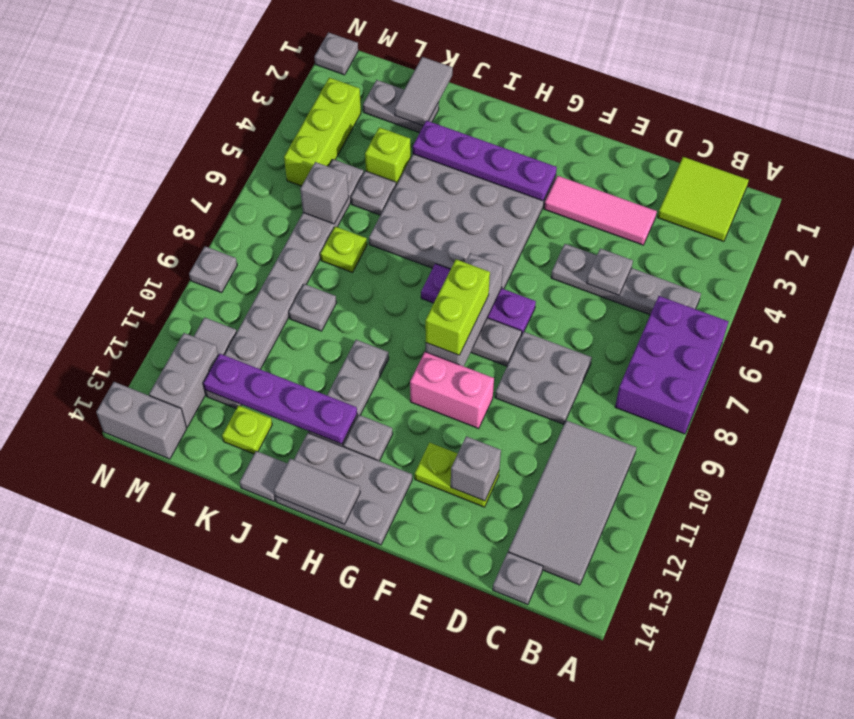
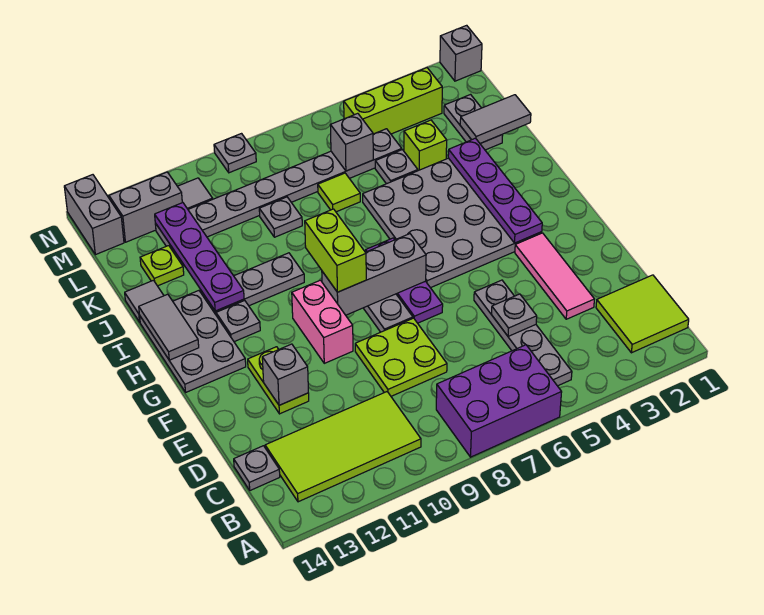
grey 2x4 tile [508,420,636,585] -> lime 2x4 tile [265,392,421,502]
grey 2x2 plate [495,332,592,424] -> lime 2x2 plate [355,318,447,396]
lime 1x2 brick [425,259,490,355] -> lime 1x2 brick turned to [305,209,366,292]
lime 1x1 plate [320,226,367,273] -> lime 1x1 tile [318,173,360,212]
grey 1x1 plate [314,32,358,75] -> grey 1x1 brick [440,25,482,81]

